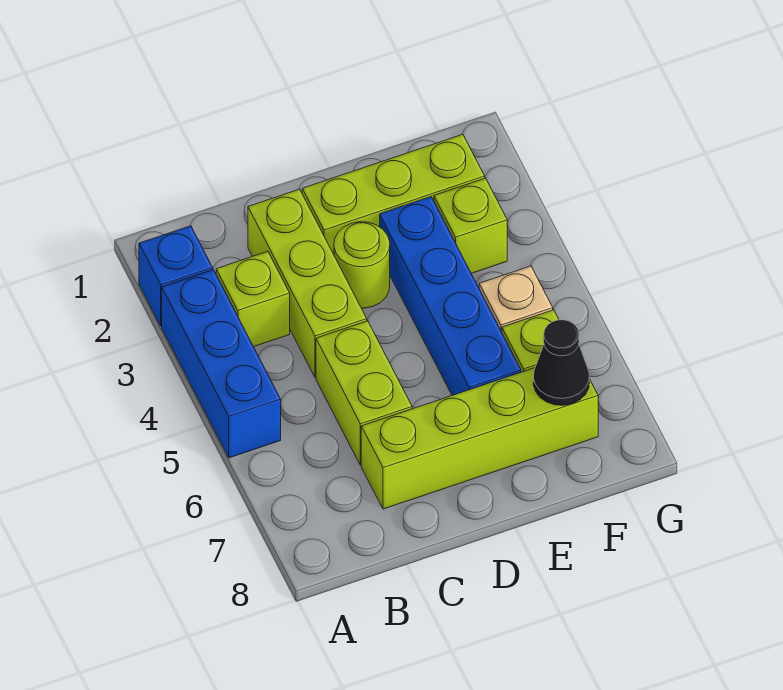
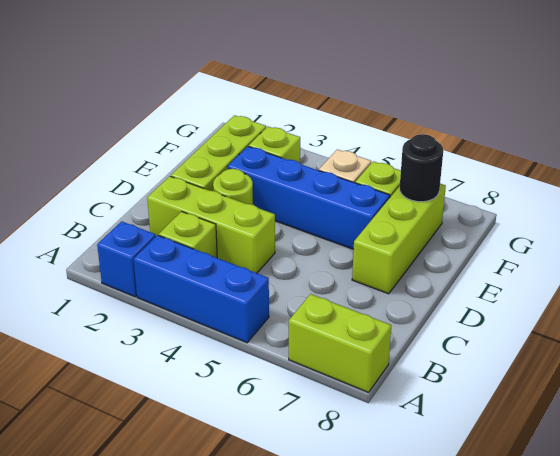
lime 1x2 brick [316,321,413,465] -> lime 1x2 brick moved to [289,294,391,392]
lime 1x4 brick [361,368,598,509] -> lime 1x3 brick [352,184,446,294]
black 1x1 cone [533,320,589,405] -> black 1x1 round brick [400,134,443,202]

